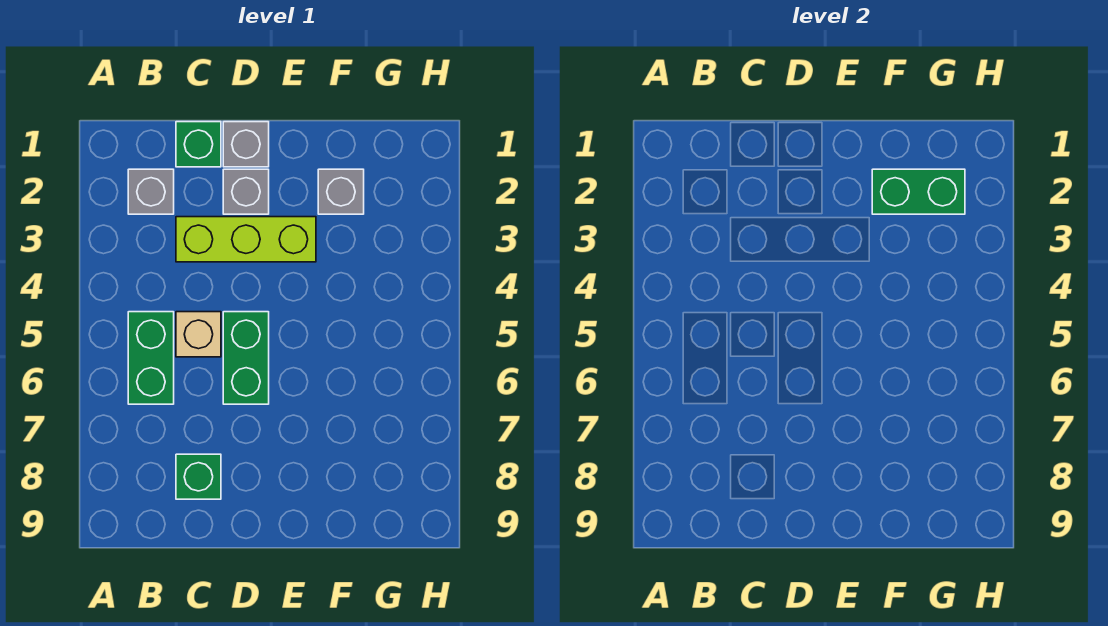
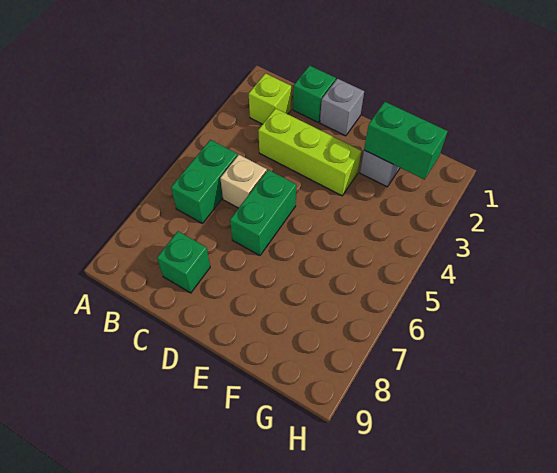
grey 1x1 brick [128,169,174,214] -> lime 1x1 brick [249,73,291,124]
grey 1x1 brick [223,169,269,214] -> none

